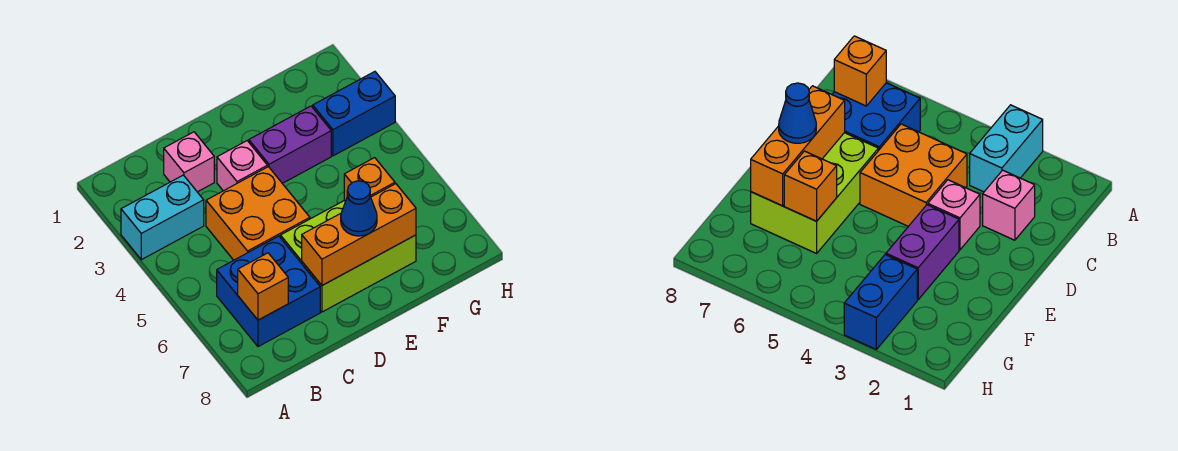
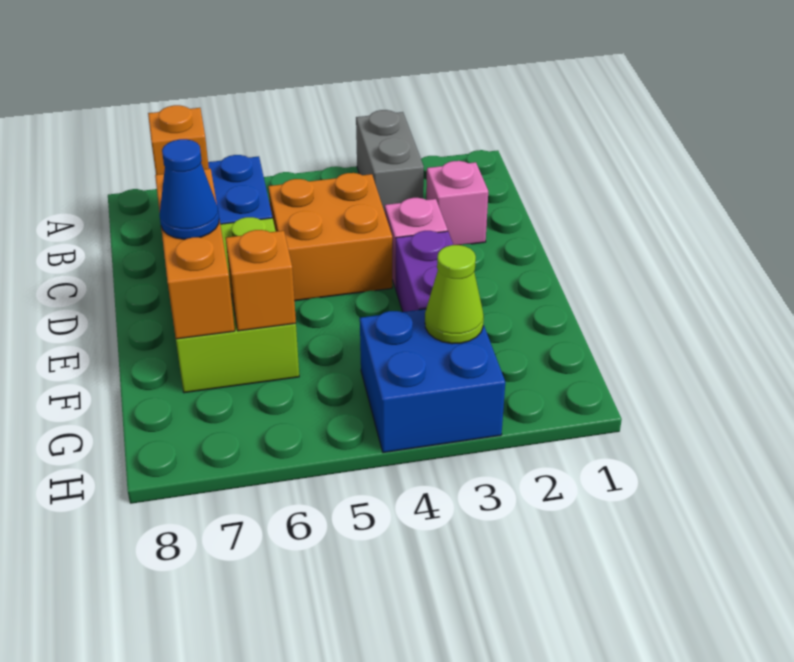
cyan 1x2 brick [121,175,204,260] -> grey 1x2 brick [356,110,424,212]
blue 1x2 brick [313,72,395,156] -> blue 2x2 brick [360,309,505,453]
none -> lime 1x1 cone [425,245,484,344]

